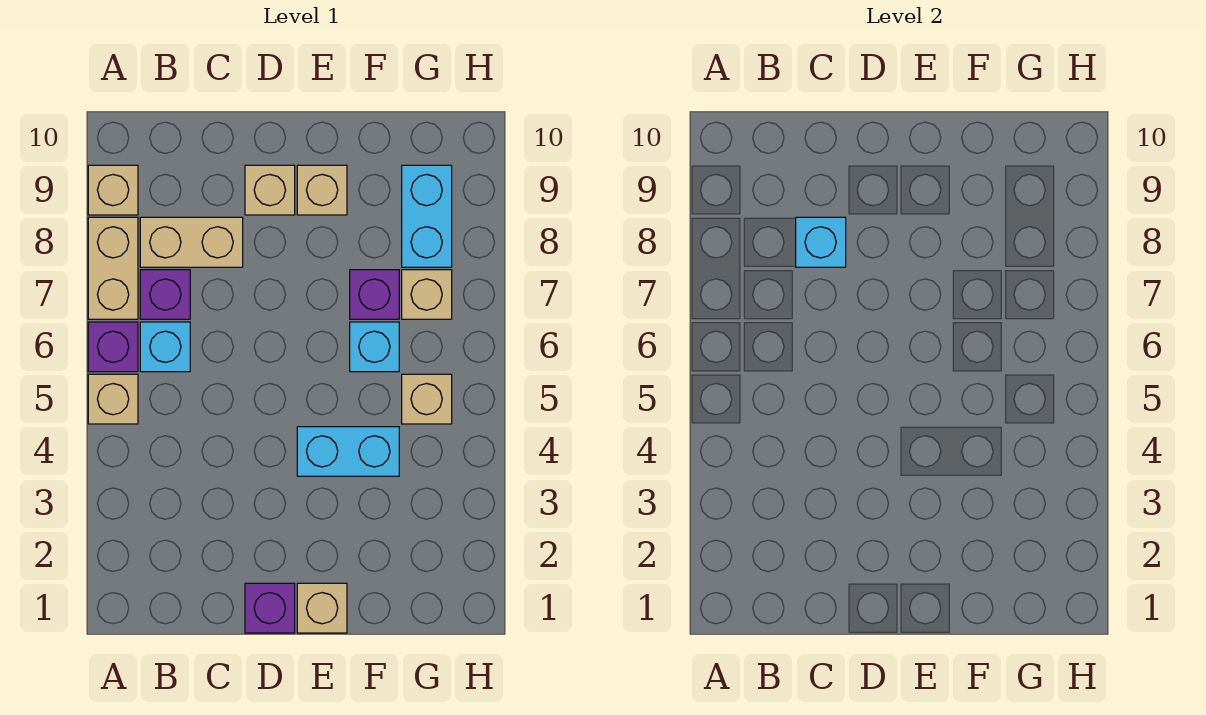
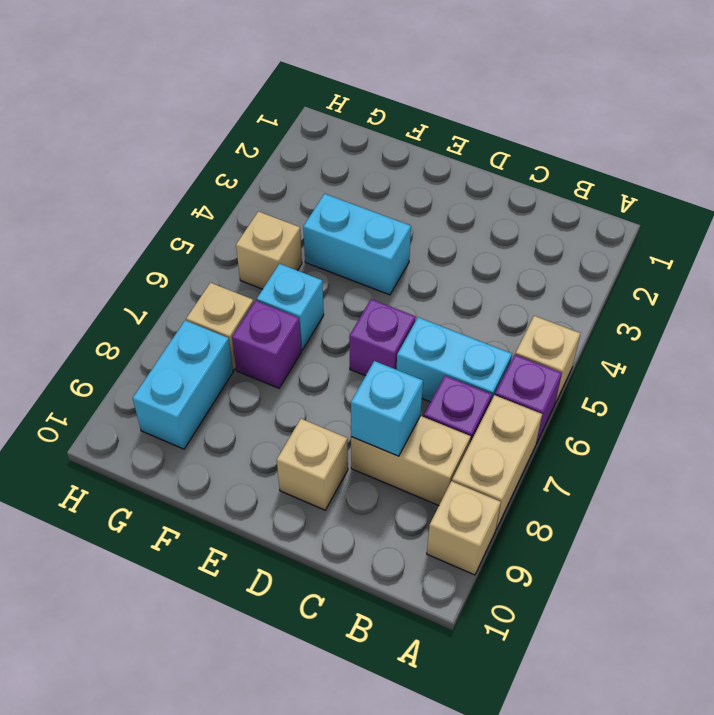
cyan 1x1 brick [140,322,190,372] -> cyan 1x2 brick [397,317,512,402]
purple 1x1 brick [245,583,295,633] -> purple 1x1 brick moved to [349,299,416,376]
tan 1x1 brick [297,583,347,633] -> none
tan 1x1 brick [297,165,347,215] -> none

